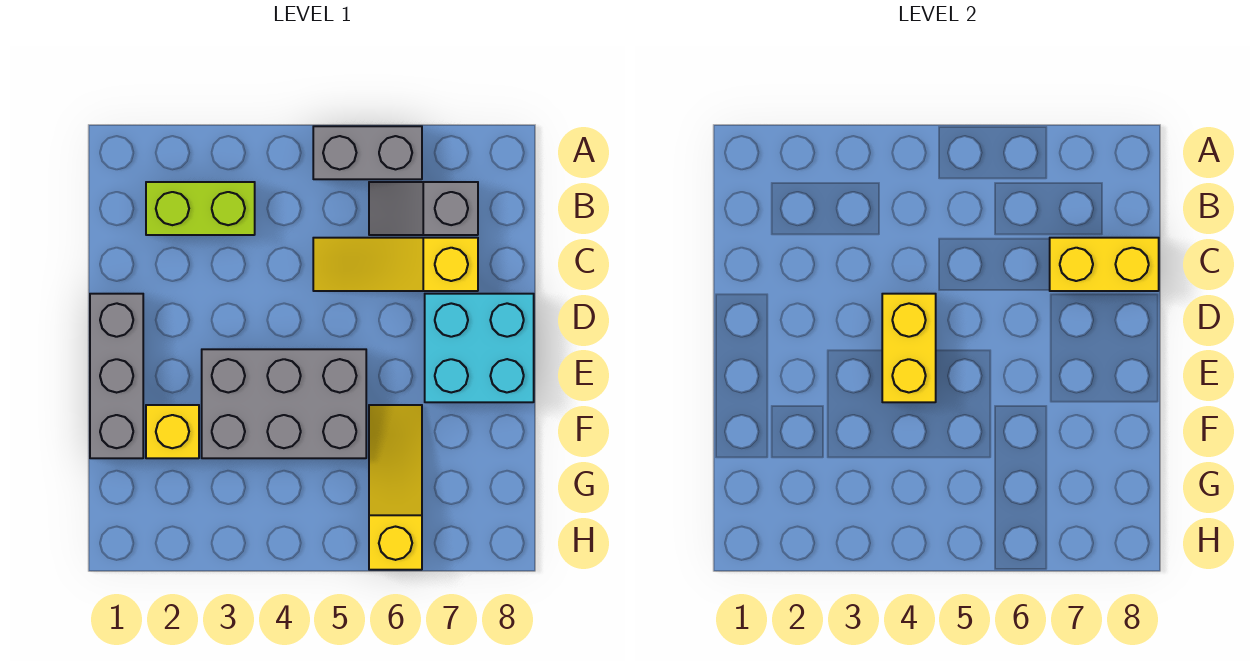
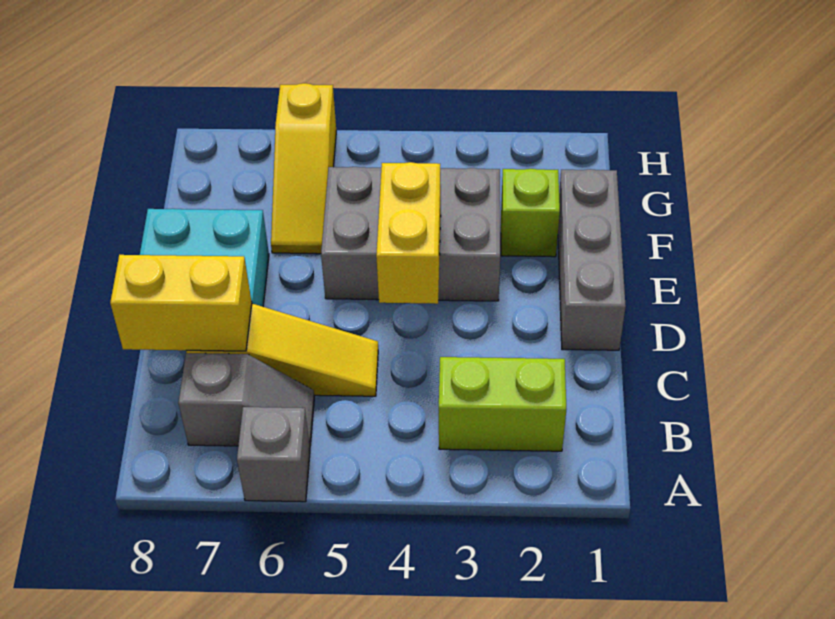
grey 1x2 brick [313,126,422,179] -> grey 1x1 brick [237,407,310,502]
yellow 1x1 brick [146,405,199,458] -> lime 1x1 brick [501,169,560,257]

